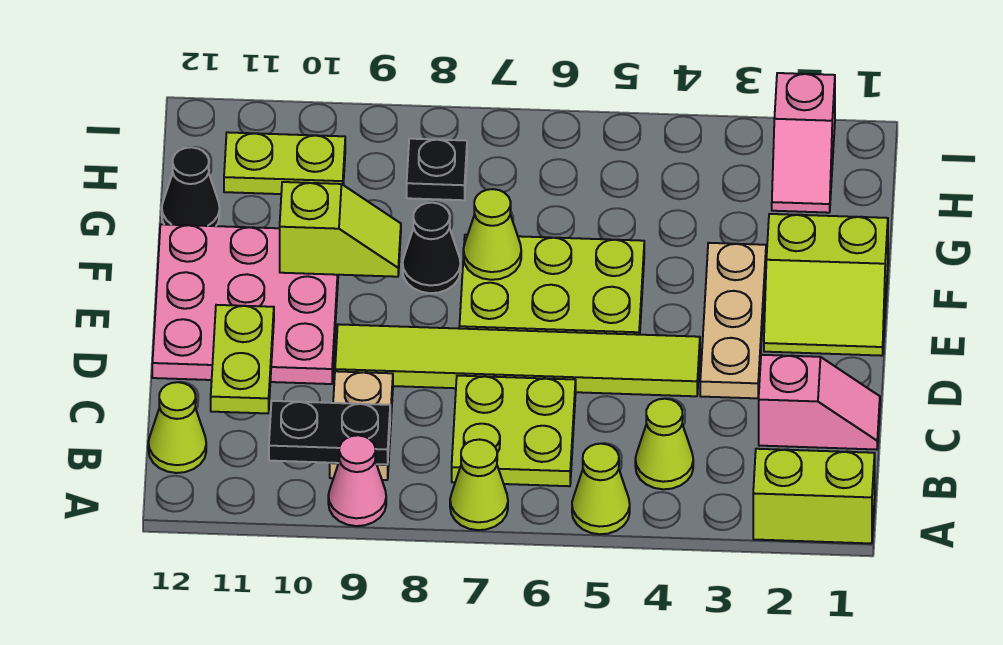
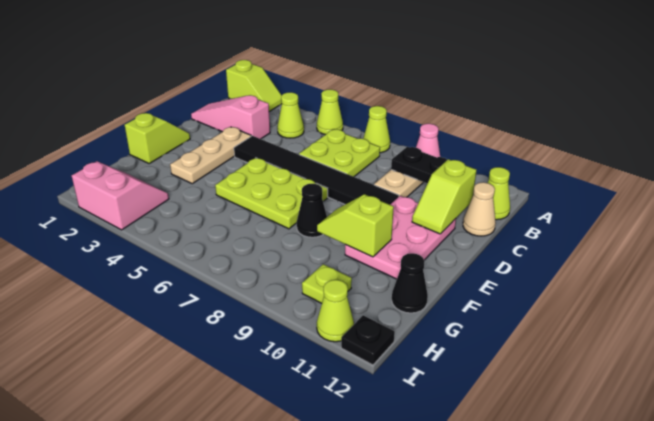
lime 1x2 brick [753,449,875,543] -> lime 1x2 slope [226,60,282,112]
pink 1x2 slope [758,355,880,450] -> pink 1x3 slope [191,95,270,139]
lime 1x2 plate [211,305,274,413] -> lime 1x2 slope [412,159,476,234]
none -> tan 1x1 cone [463,182,496,236]
lime 1x6 tile [335,324,700,396] -> black 1x6 tile [234,136,399,205]
pink 3x3 plate [152,224,338,384] -> pink 2x3 plate [345,196,456,279]
lime 2x2 slope [764,214,888,356] -> lime 1x2 slope [125,113,190,163]
lime 1x1 cone [463,189,521,280] -> lime 1x1 cone moved to [317,280,354,342]
pink 1x2 slope [772,73,835,213] -> pink 2x2 slope [72,161,169,230]
black 1x1 plate [407,139,467,200] -> black 1x1 plate moved to [341,315,395,365]
lime 1x2 plate [224,132,345,194] -> lime 1x1 plate [302,264,352,303]

